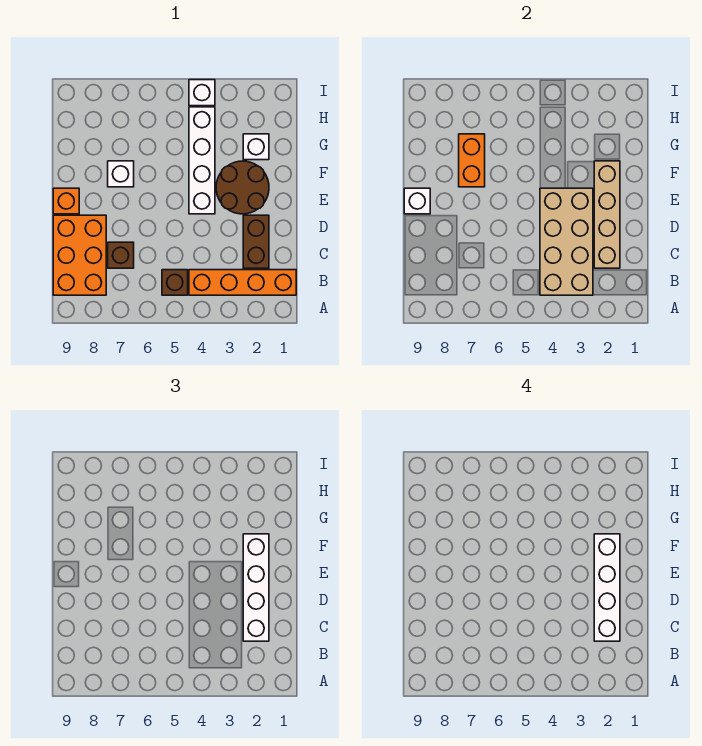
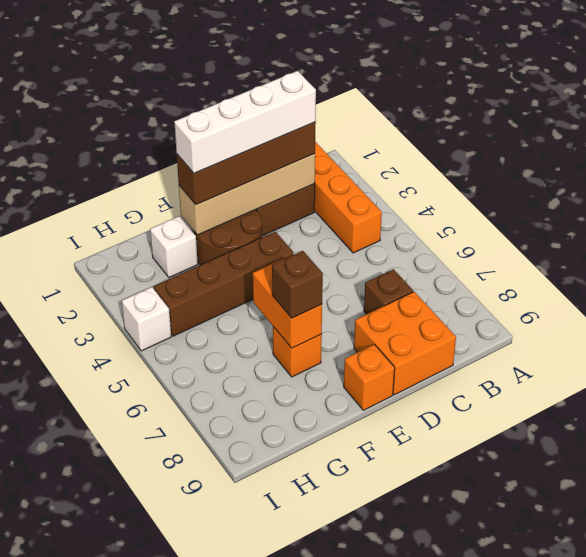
tan 2x4 brick [540,188,593,295] -> none
brown 1x1 brick [162,270,188,295] -> brown 1x1 brick moved to [272,251,323,318]
orange 2x3 brick [53,215,106,295] -> orange 2x2 brick [354,292,456,395]
white 1x4 brick [243,534,269,641] -> brown 1x4 brick [177,122,316,205]
white 1x4 brick [189,107,215,214] -> brown 1x4 brick [154,232,293,336]
white 1x1 brick [404,188,430,214] -> none
white 1x1 brick [108,161,134,187] -> orange 1x1 brick [273,327,322,377]
orange 1x2 brick [459,134,485,187] -> orange 1x2 brick turned to [253,259,322,348]

